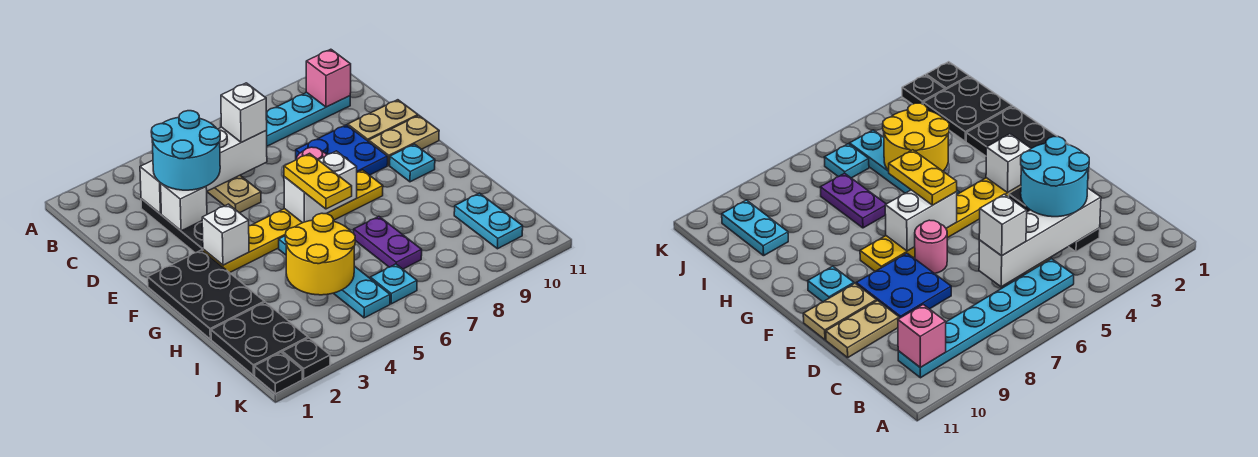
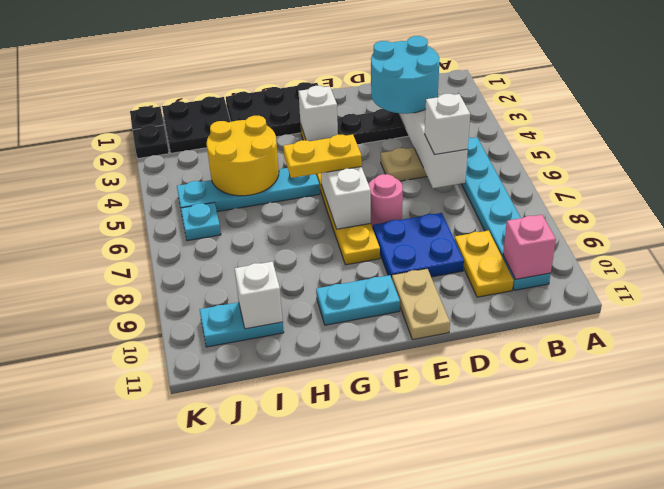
none -> yellow 1x2 plate [455,230,514,297]
white 1x1 brick [161,183,207,231] -> white 1x1 brick moved to [235,262,283,329]
tan 1x2 plate [348,100,418,141] -> none
cyan 1x1 plate [390,144,435,182] -> cyan 1x2 plate [316,275,400,325]
purple 1x2 plate [354,216,422,269] -> none

